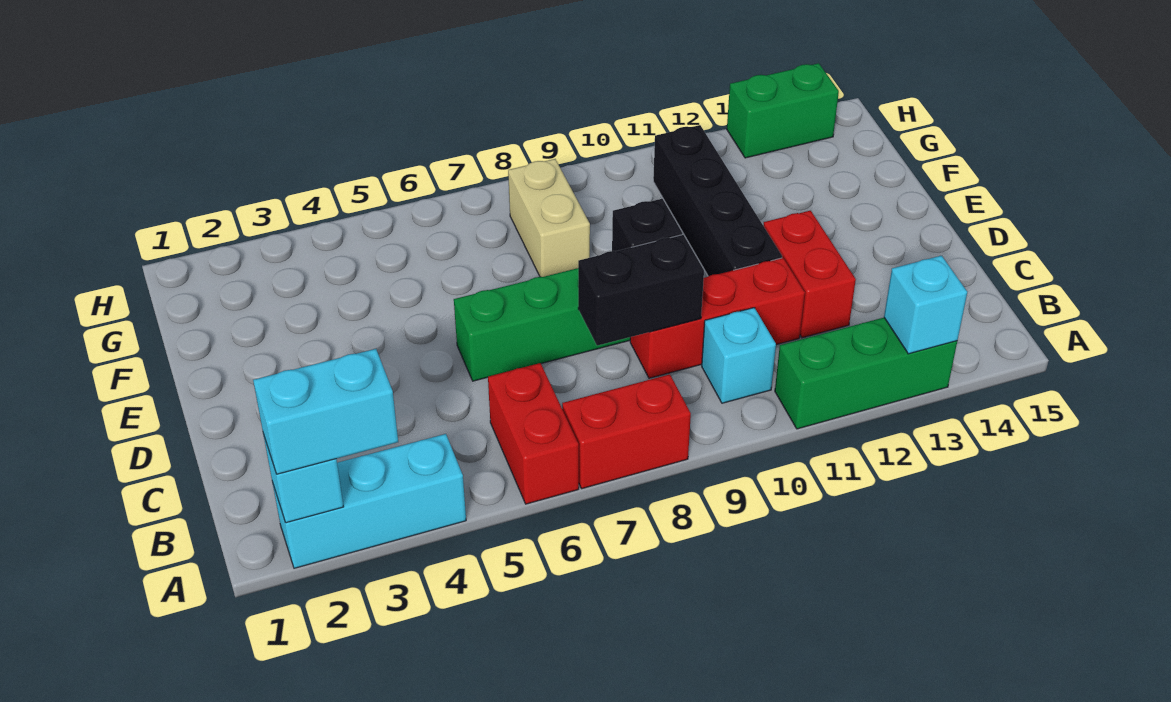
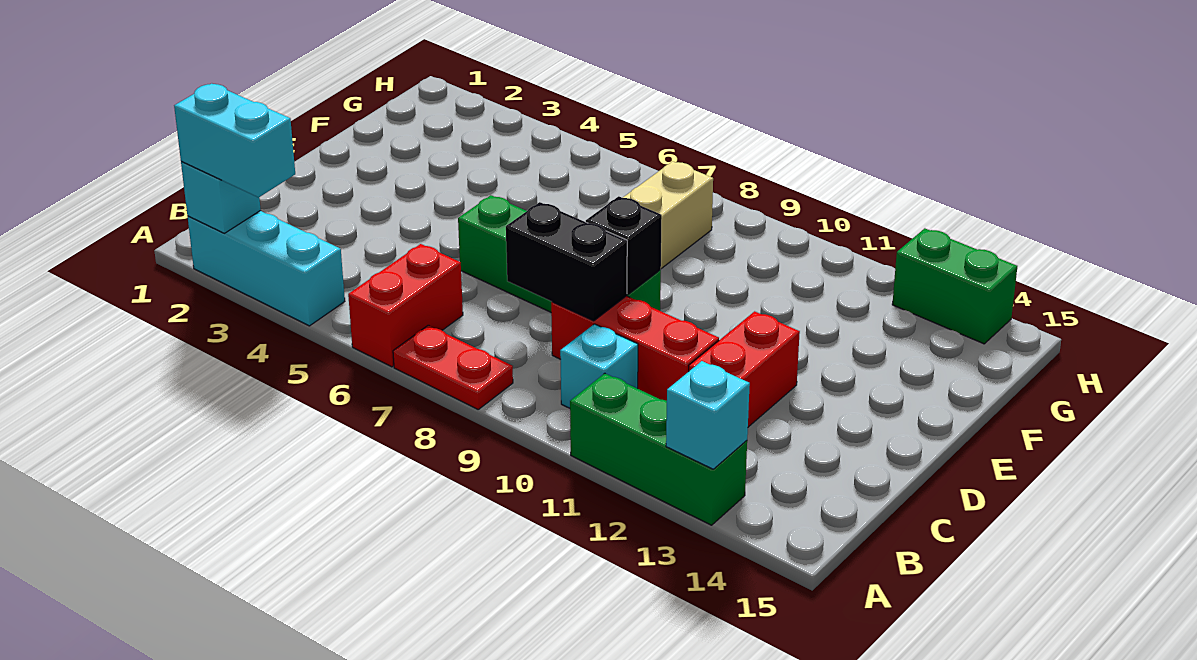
red 1x2 brick [562,374,691,489] -> red 1x2 plate [393,325,513,409]
black 1x4 brick [653,125,782,276] -> none

